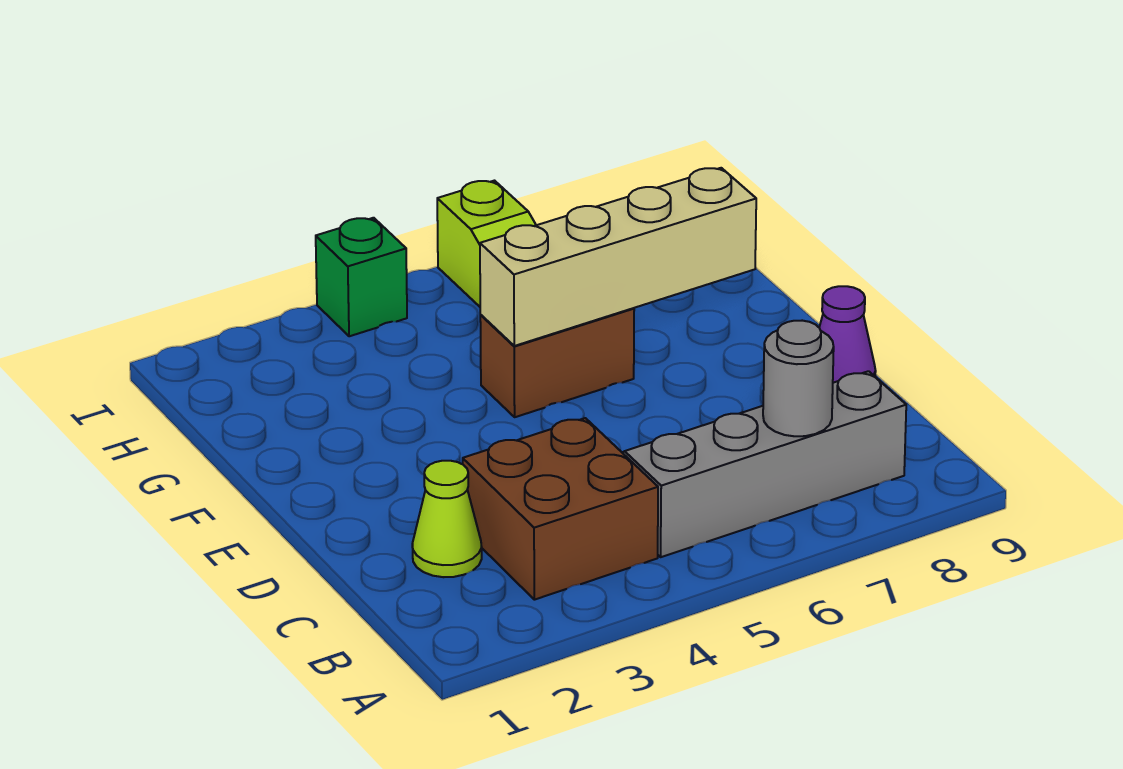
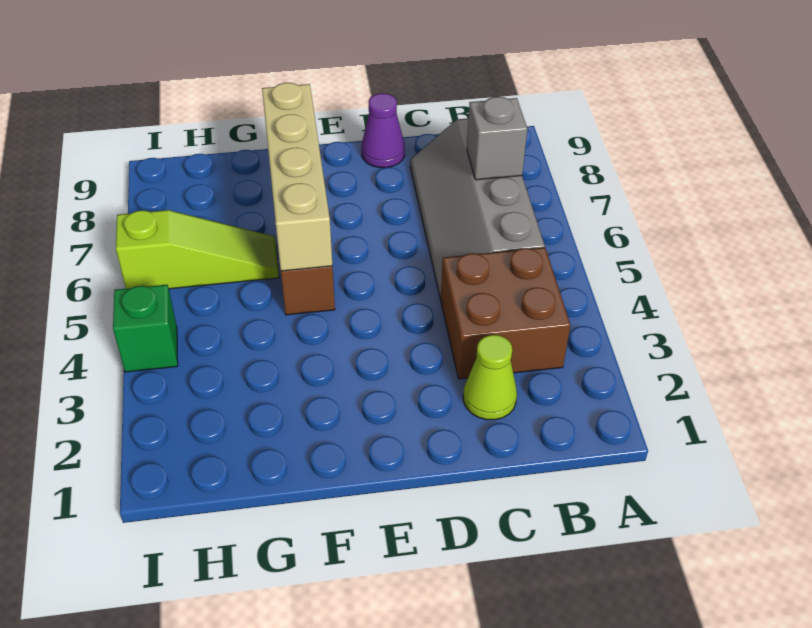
grey 1x1 round brick [763,321,834,436] -> grey 1x1 brick [467,97,527,180]

